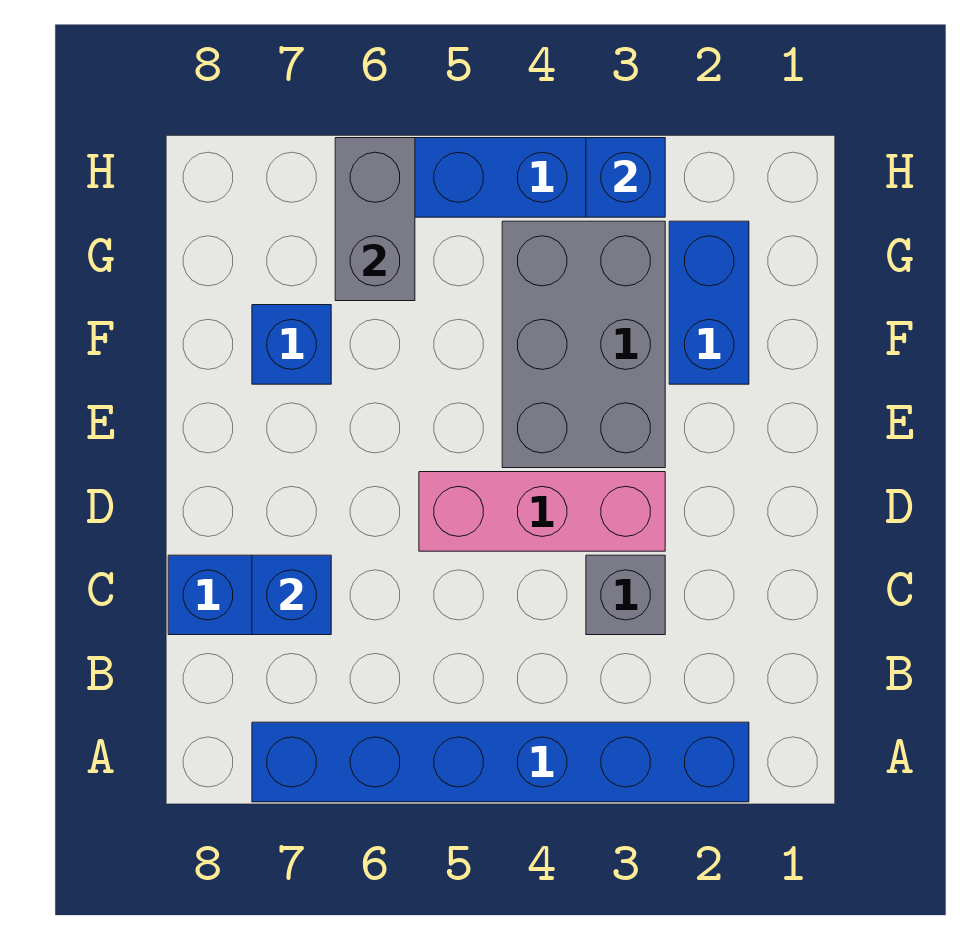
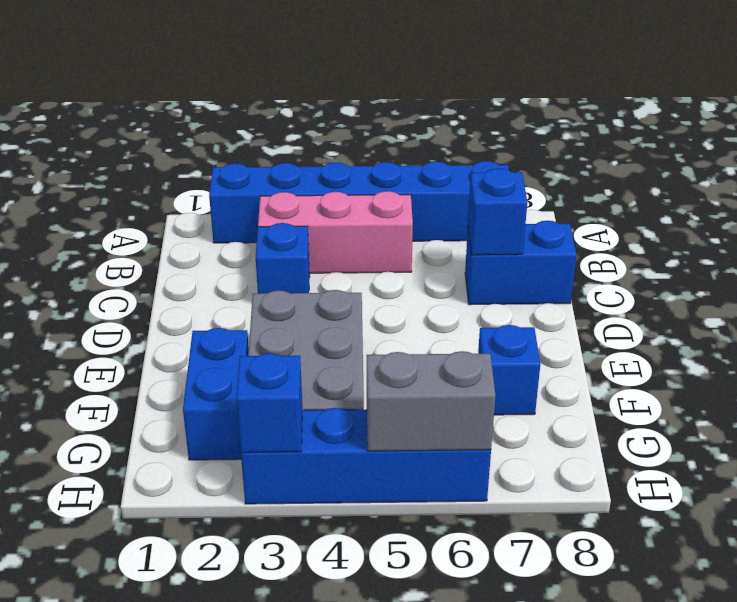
grey 1x1 brick [586,555,665,635] -> blue 1x1 brick [256,223,310,294]
pink 1x3 brick [419,472,665,551] -> pink 1x3 brick moved to [258,191,413,273]
grey 1x2 brick [335,138,415,301] -> grey 1x2 brick turned to [367,351,495,451]

